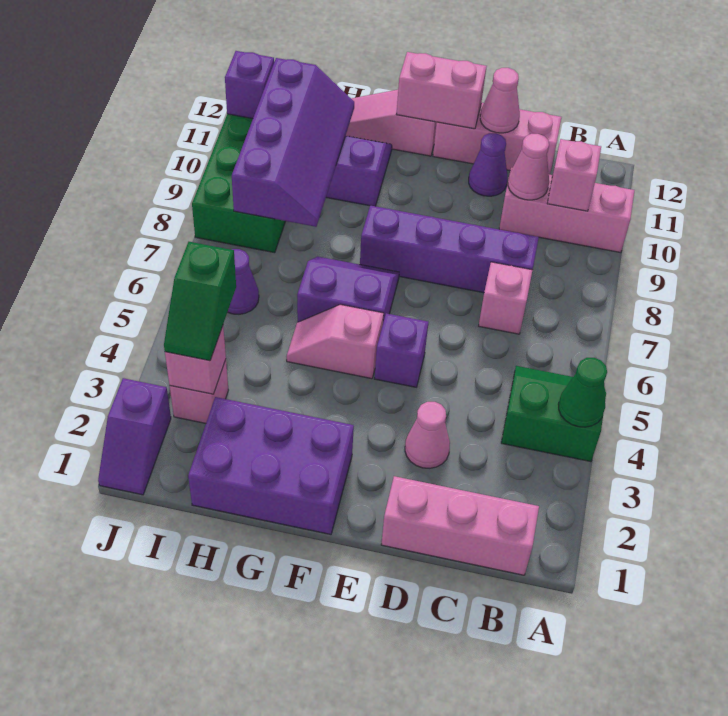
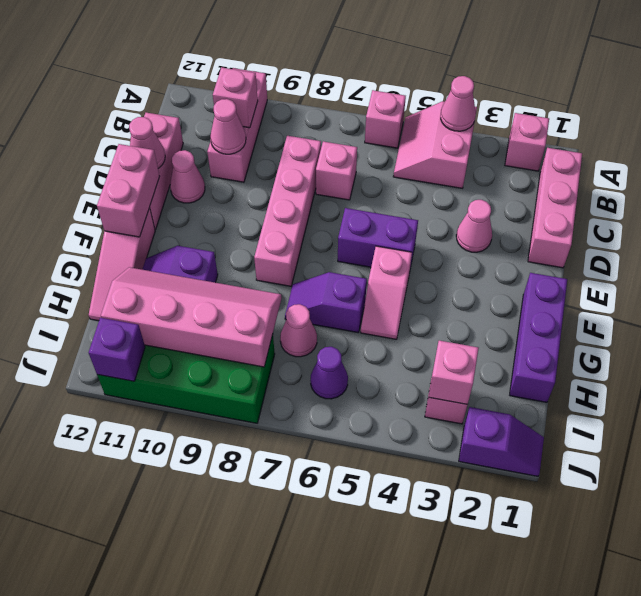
none -> pink 1x1 brick [505,113,549,171]
green 2x2 slope [501,366,606,462] -> pink 2x2 slope [393,101,477,188]
green 1x1 cone [558,358,607,427] -> pink 1x1 cone [441,76,476,131]
none -> pink 1x1 brick [365,90,406,148]
purple 1x4 brick [360,205,539,293] -> pink 1x4 brick [254,136,321,286]
purple 1x1 cone [469,133,507,196] -> pink 1x1 cone [170,150,205,203]
purple 1x1 brick [375,313,428,387] -> purple 1x2 brick [338,208,418,269]
purple 2x3 brick [188,397,354,534] -> purple 1x3 brick [510,273,567,402]
purple 2x2 slope [297,257,399,322] -> purple 1x2 slope [285,272,367,333]
none -> pink 1x1 cone [280,304,317,357]
purple 2x4 slope [232,58,354,227] -> pink 2x4 slope [101,267,282,367]
green 1x2 slope [164,242,236,361] -> none

